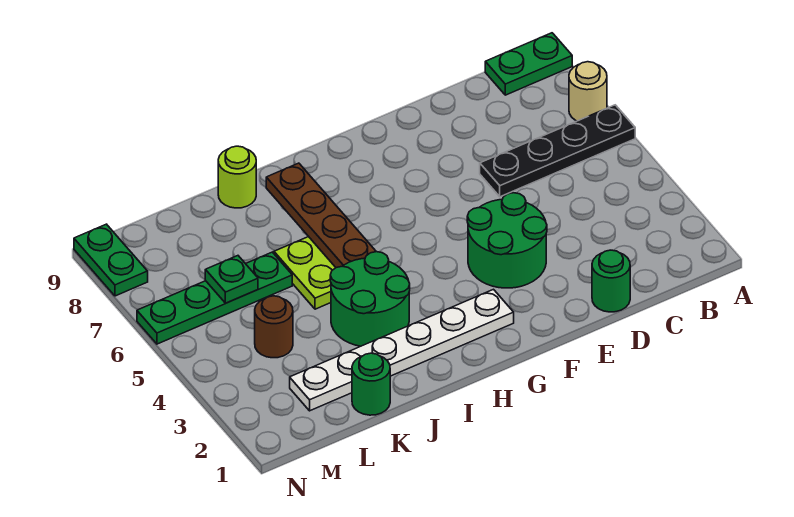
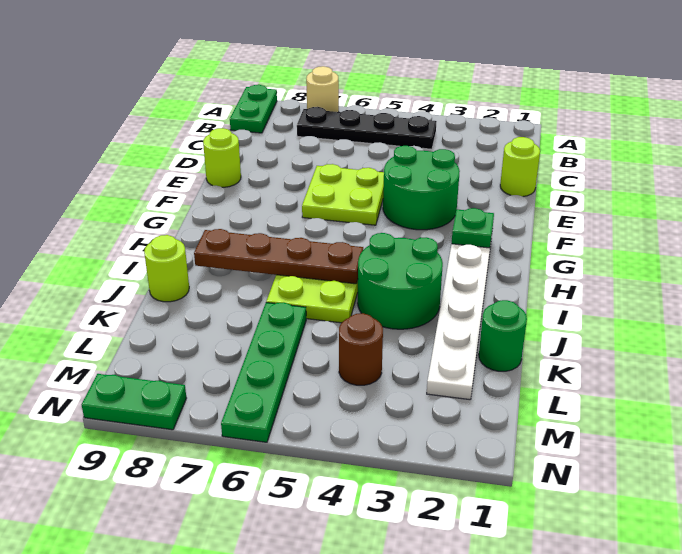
black 1x4 plate [480,105,635,197] -> black 1x4 plate turned to [297,107,437,149]
green 1x1 round brick [592,250,630,312] -> lime 1x1 round brick [500,137,540,196]
none -> lime 2x2 plate [302,164,384,225]
none -> lime 1x1 round brick [203,128,241,187]
green 1x1 plate [205,256,258,303] -> green 1x1 plate moved to [452,208,494,248]

